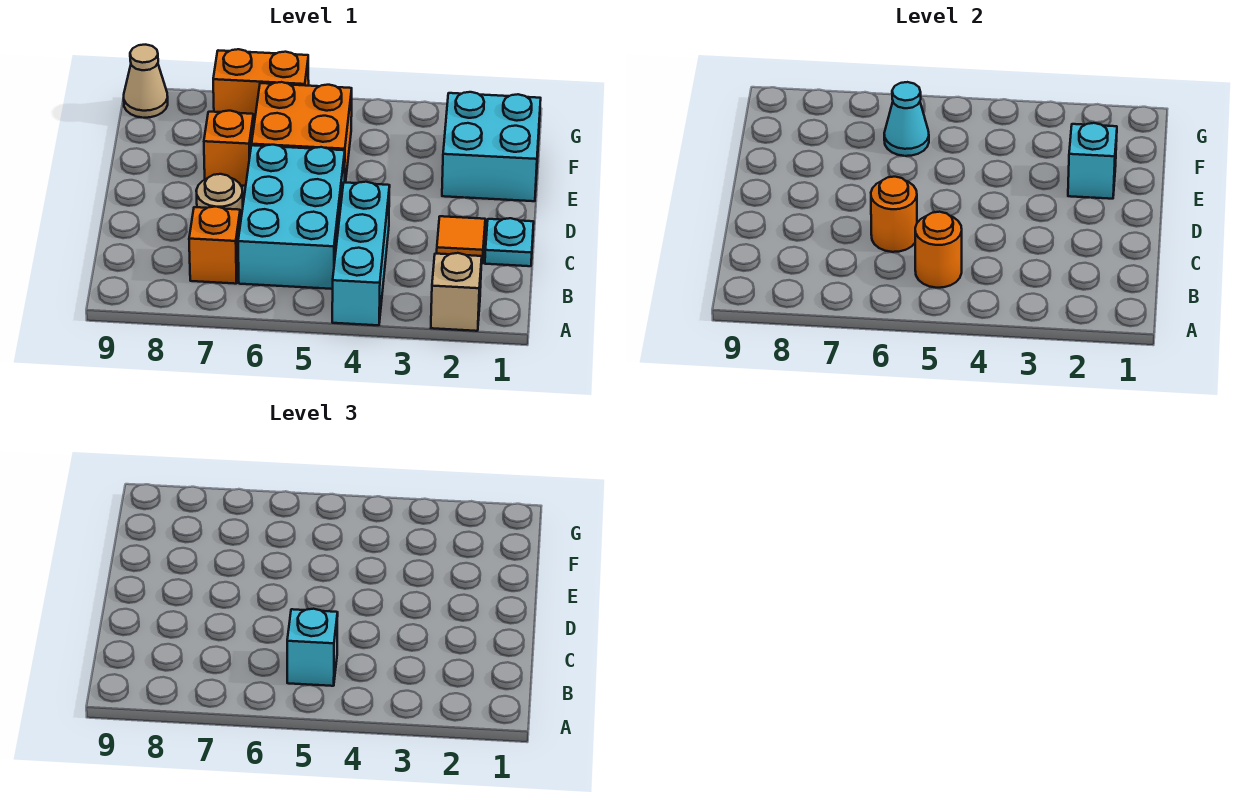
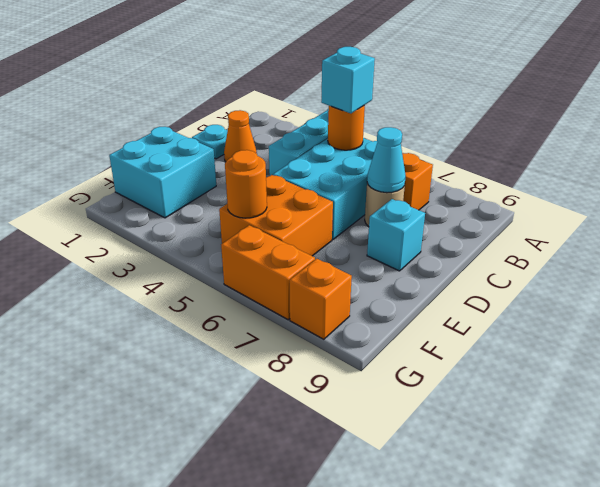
tan 1x1 brick [431,253,482,331] -> none
orange 1x1 tile [437,216,485,264] -> orange 1x1 cone [224,110,257,162]
orange 1x1 round brick [871,177,917,252] -> orange 1x1 round brick moved to [225,150,267,218]
cyan 1x1 brick [1068,123,1117,199] -> cyan 1x1 brick moved to [367,199,425,271]
orange 1x1 brick [204,111,254,186] -> orange 1x1 brick moved to [289,259,352,339]
cyan 1x1 cone [884,82,929,156] -> cyan 1x1 cone moved to [367,127,406,193]
tan 1x1 cone [124,45,168,118] -> none

